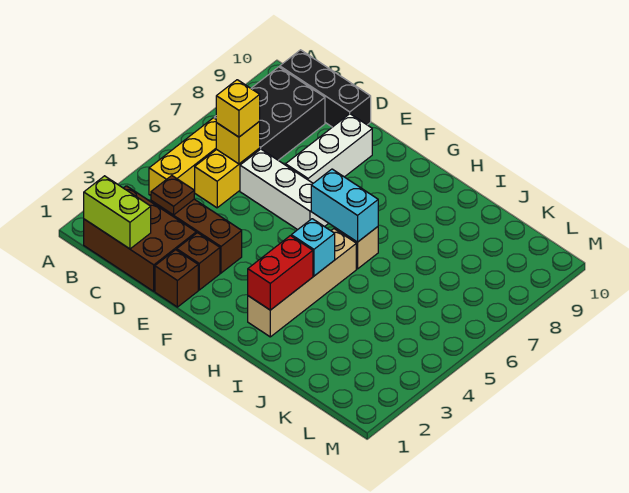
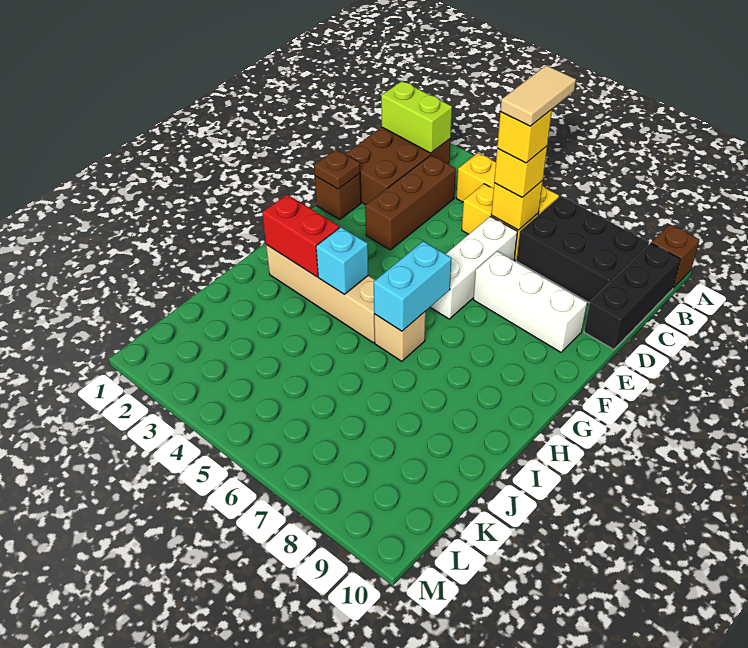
lime 1x2 brick [84,176,151,249] -> lime 1x2 brick turned to [381,81,452,153]
none -> tan 1x2 tile [500,65,576,126]
brown 1x1 plate [151,176,194,215] -> brown 1x1 plate moved to [314,150,360,189]
none -> yellow 1x1 brick [497,110,552,163]
brown 1x1 brick [177,233,220,290] -> brown 1x1 brick moved to [651,224,699,288]

